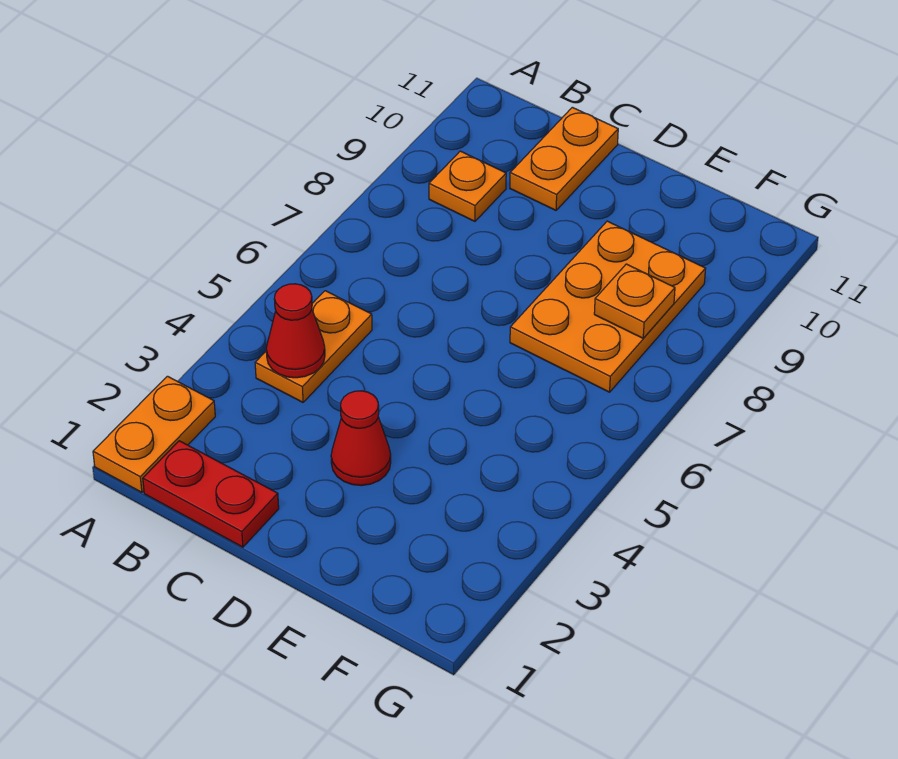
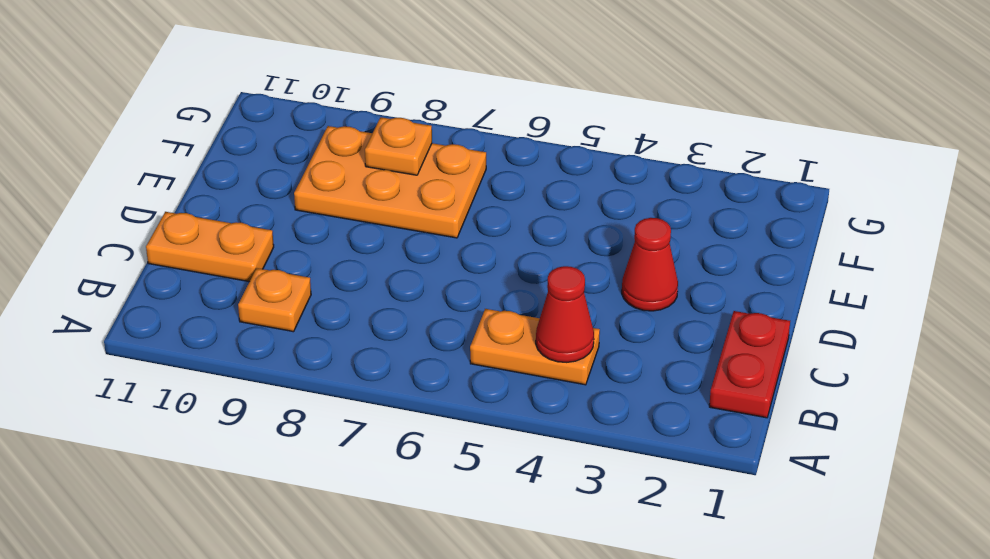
orange 1x2 plate [93,376,215,492] -> none

